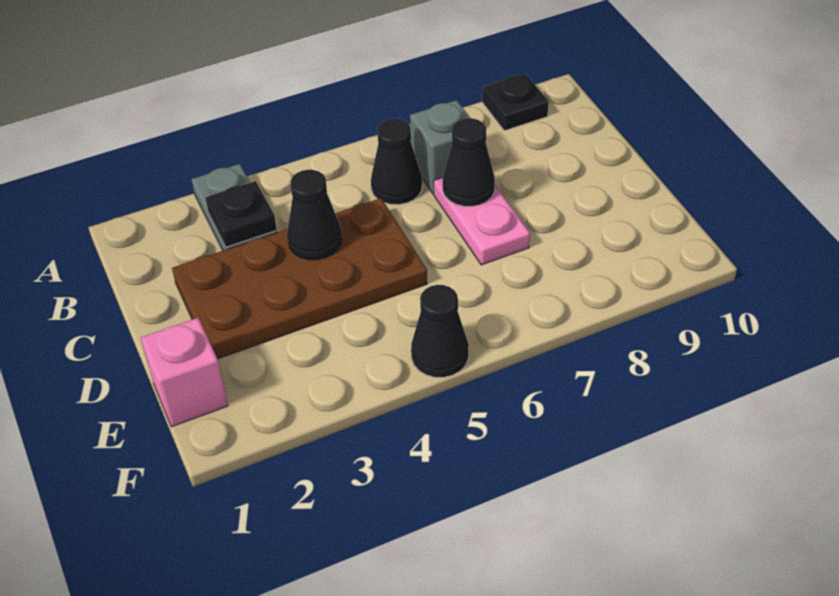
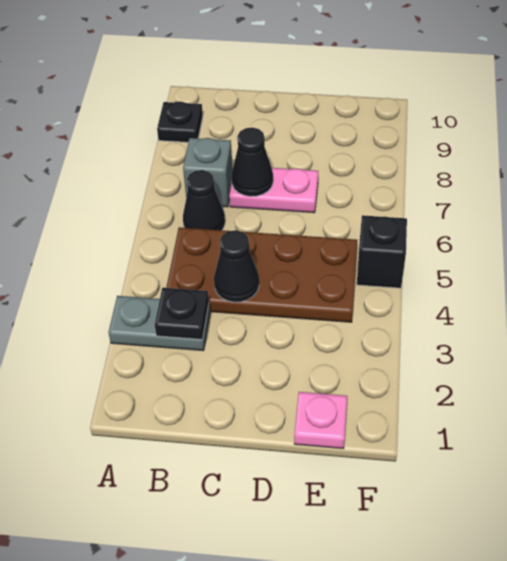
brown 2x4 plate [172,198,427,359] -> brown 2x4 plate turned to [166,227,357,322]
pink 1x1 brick [141,318,228,427] -> pink 1x1 plate [294,392,347,448]
black 1x1 cone [411,285,469,377] -> black 1x1 brick [357,215,407,288]

